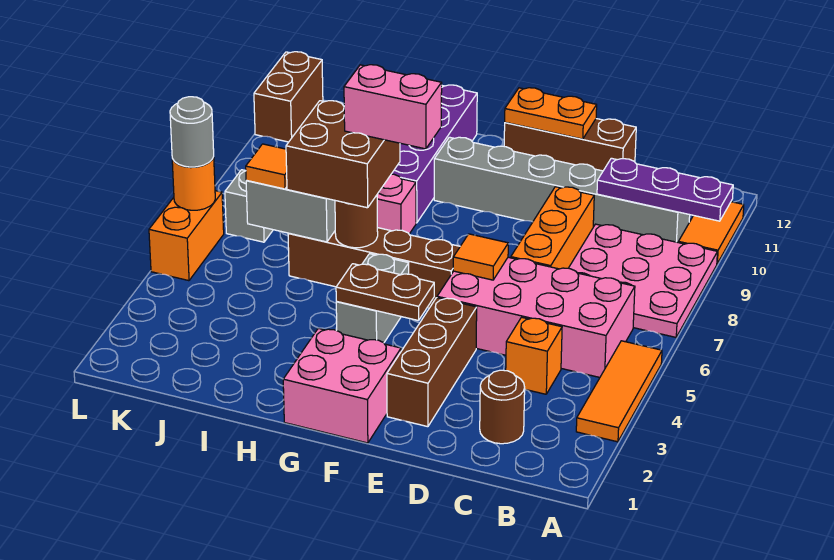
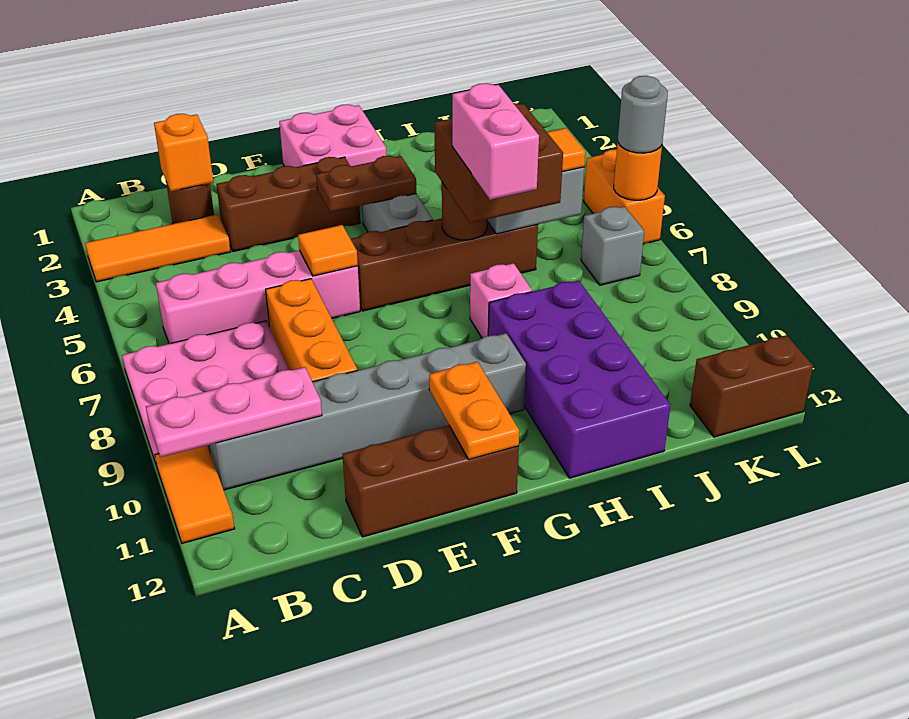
orange 1x3 tile [576,341,662,442] -> orange 1x3 tile turned to [85,214,231,282]
purple 1x3 plate [597,158,733,221] -> pink 1x3 plate [146,367,322,457]
pink 2x4 brick [437,257,635,377] -> pink 1x4 brick [156,250,360,344]
orange 1x1 brick [506,317,562,394] -> orange 1x1 brick moved to [154,114,213,191]
brown 1x3 brick [387,298,477,427] -> brown 1x3 brick turned to [216,157,360,252]
orange 1x2 plate [505,88,597,139] -> orange 1x2 plate turned to [429,362,519,460]
pink 1x2 brick [344,65,442,149] -> pink 1x2 brick turned to [452,83,539,200]
brown 1x2 brick [254,52,323,142] -> brown 1x2 brick turned to [690,335,813,437]

